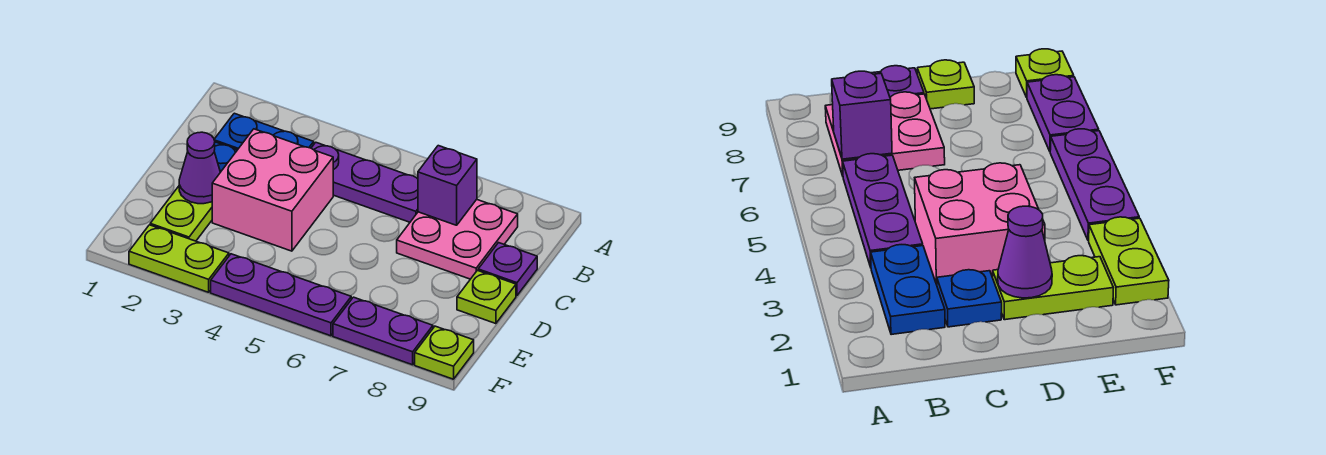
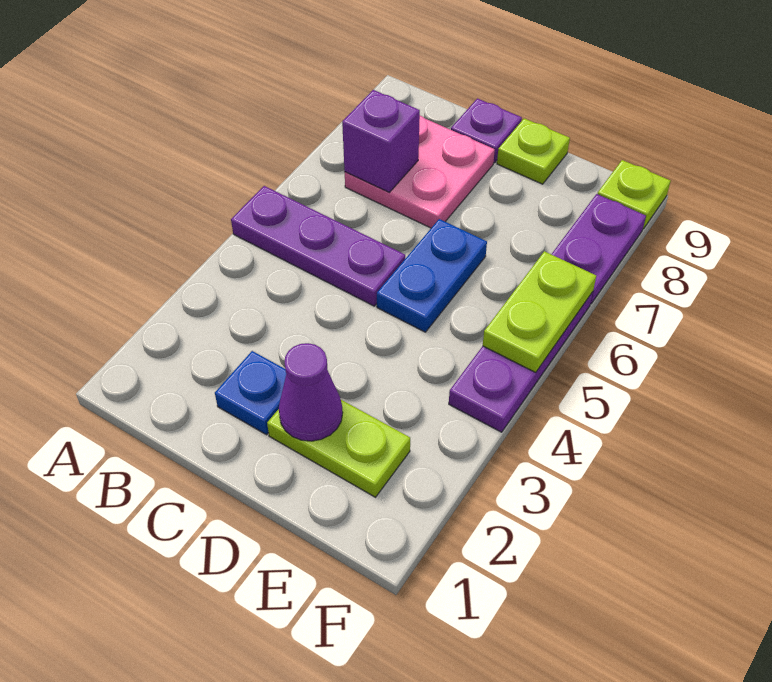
blue 1x2 plate [214,113,314,150] -> blue 1x2 plate moved to [377,219,487,332]
purple 1x3 plate [311,142,418,222] -> purple 1x3 plate turned to [231,186,405,306]
pink 2x2 brick [212,129,333,251] -> none
lime 1x2 plate [129,225,229,292] -> lime 1x2 plate moved to [483,251,596,372]

